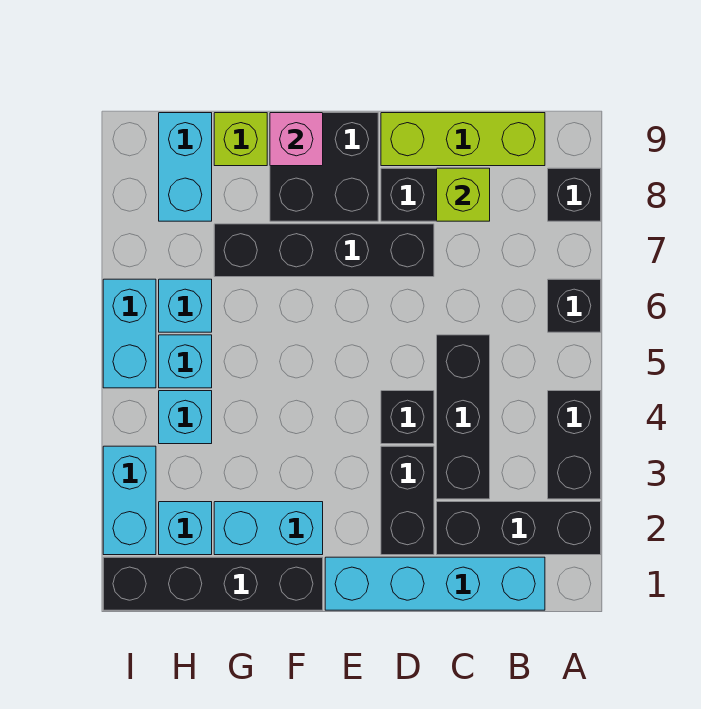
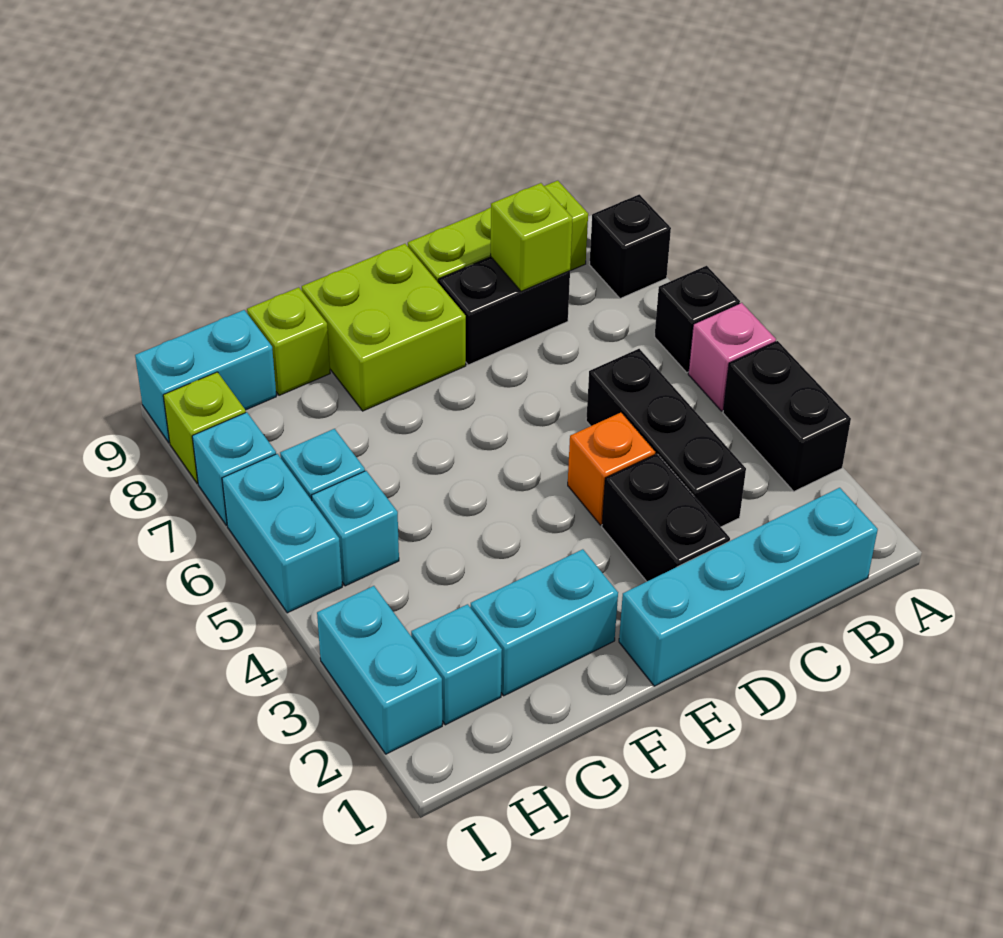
black 1x3 brick [437,502,601,555] -> none
black 1x1 brick [381,391,434,444] -> orange 1x1 brick [568,412,655,525]
black 1x4 brick [214,224,434,277] -> none
black 2x2 brick [270,113,378,221] -> lime 2x2 brick [302,244,466,411]
black 1x4 brick [103,557,323,610] -> none
pink 1x1 brick [270,113,323,166] -> pink 1x1 brick moved to [688,303,776,411]
cyan 1x1 brick [159,391,212,444] -> cyan 1x1 brick moved to [192,412,276,525]
cyan 1x2 brick [159,113,212,221] -> cyan 1x2 brick turned to [135,310,276,443]
none -> lime 1x1 brick [163,372,246,483]

